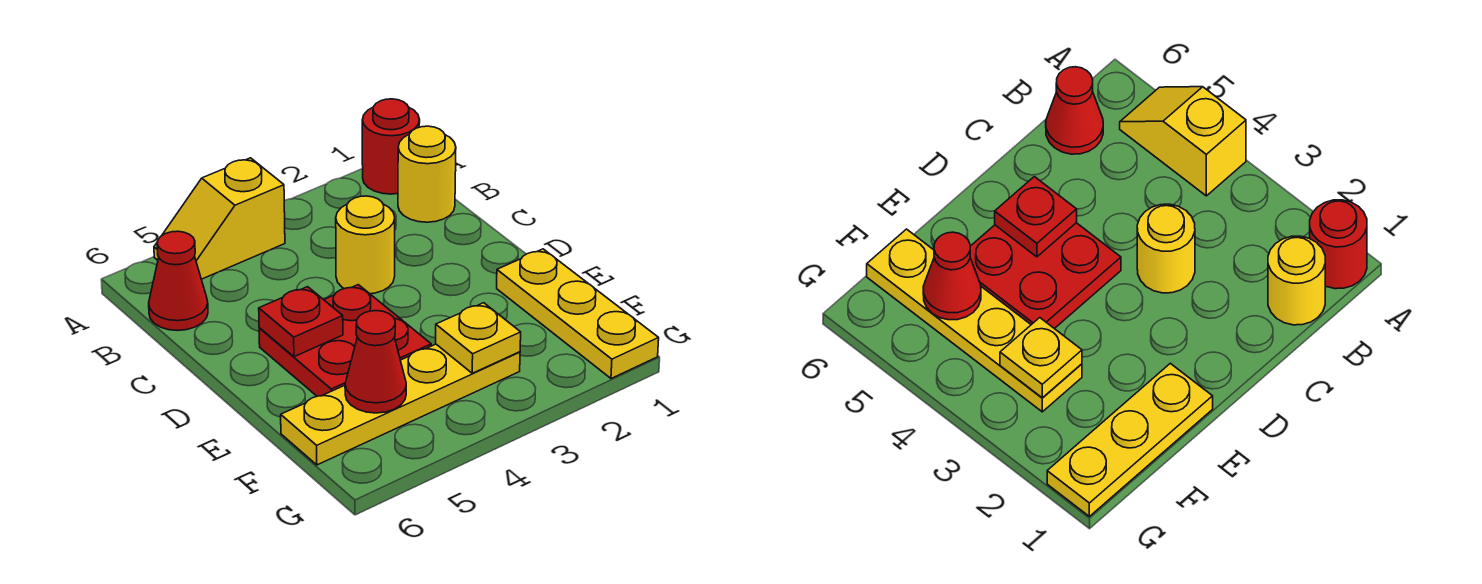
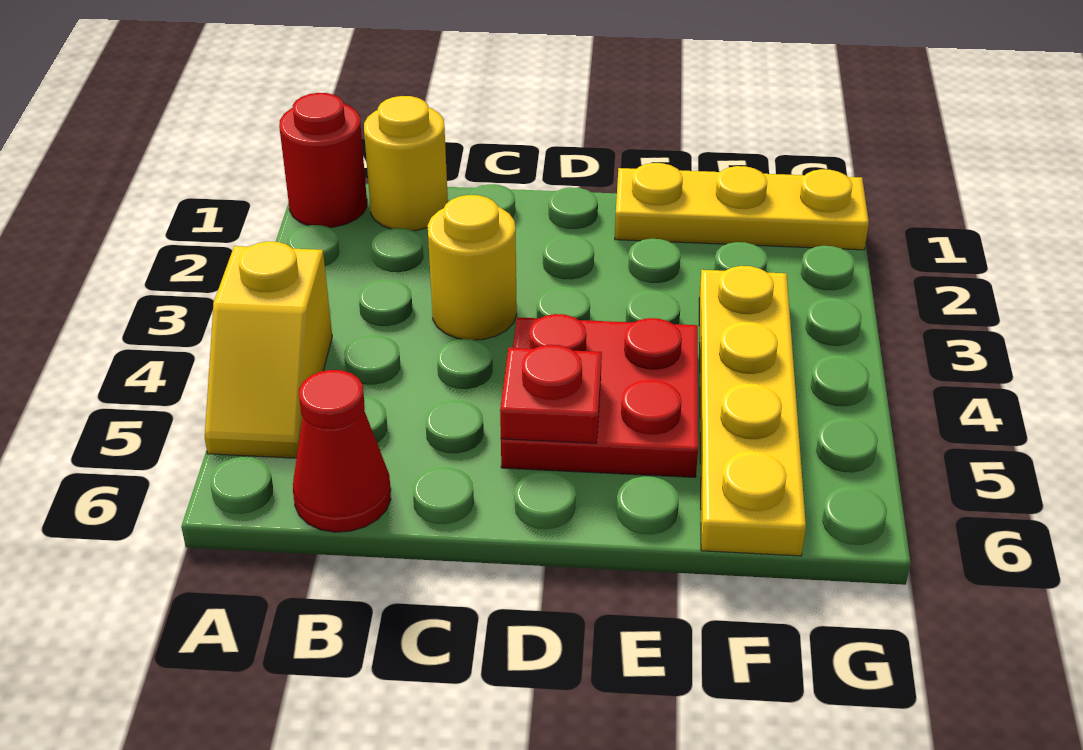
yellow 1x1 plate [436,303,521,373] -> none
red 1x1 cone [345,311,406,413] -> none

